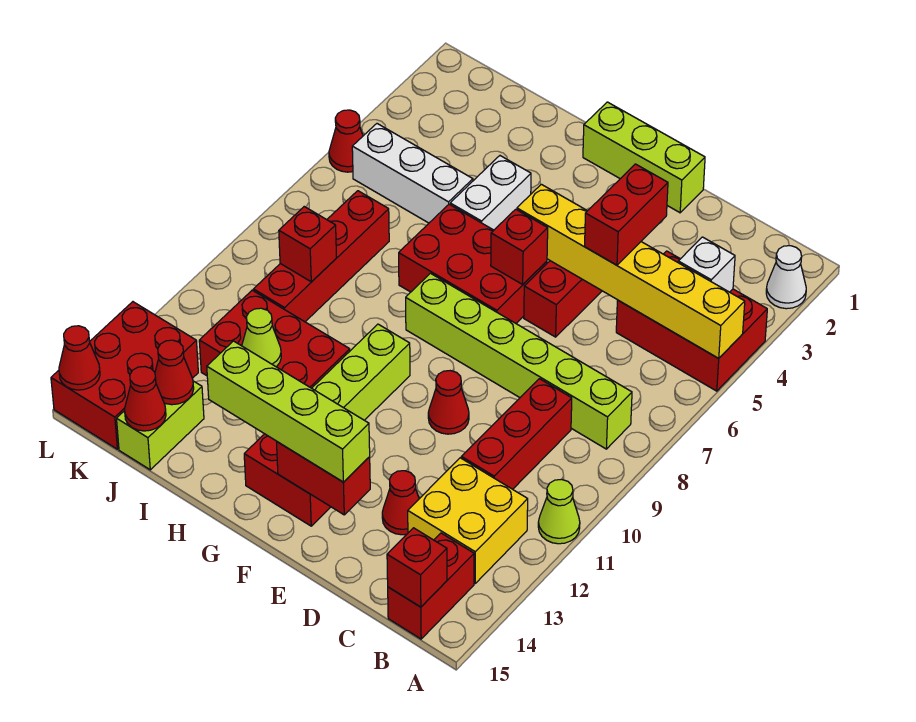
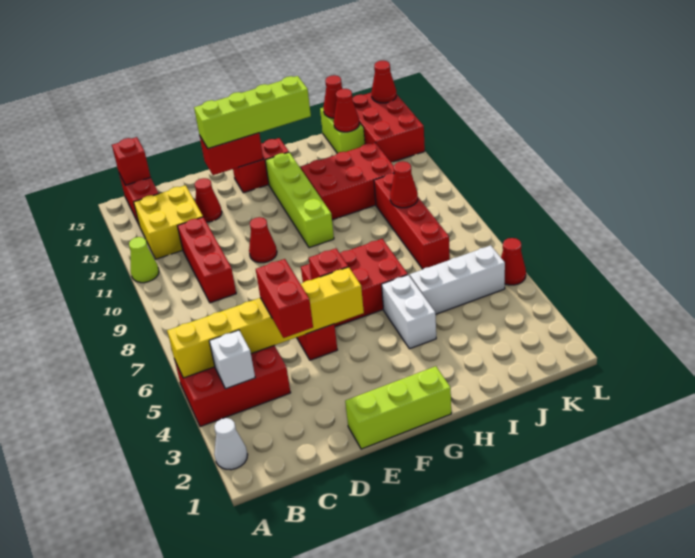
lime 1x6 brick [406,273,632,449] -> none
lime 1x1 cone [242,308,281,367] -> none
red 1x1 brick [279,207,337,282] -> red 1x1 cone [390,161,418,208]

